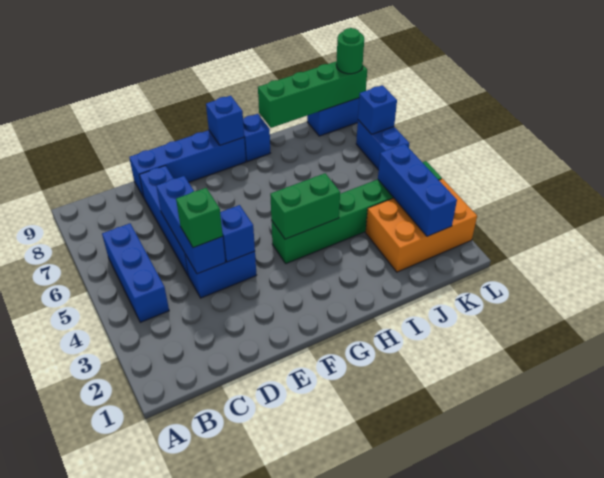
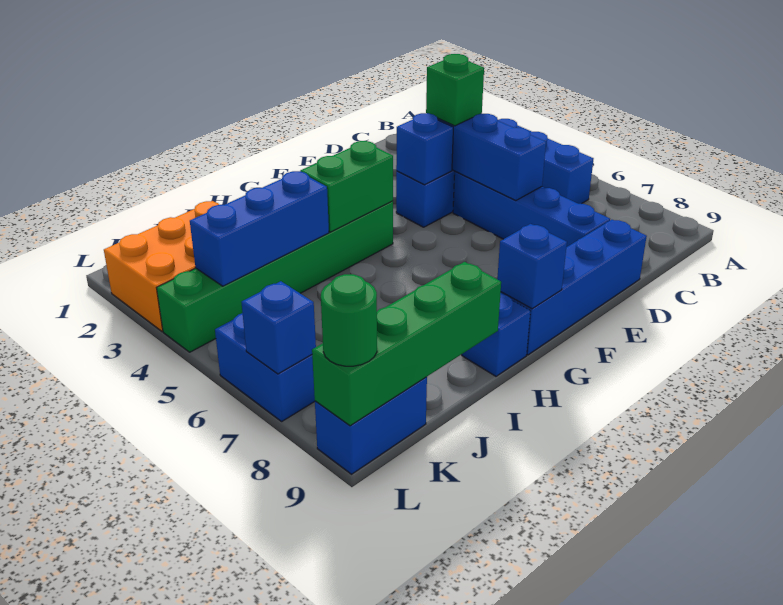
blue 1x3 brick [378,144,457,236] -> blue 1x3 brick turned to [190,171,329,286]

